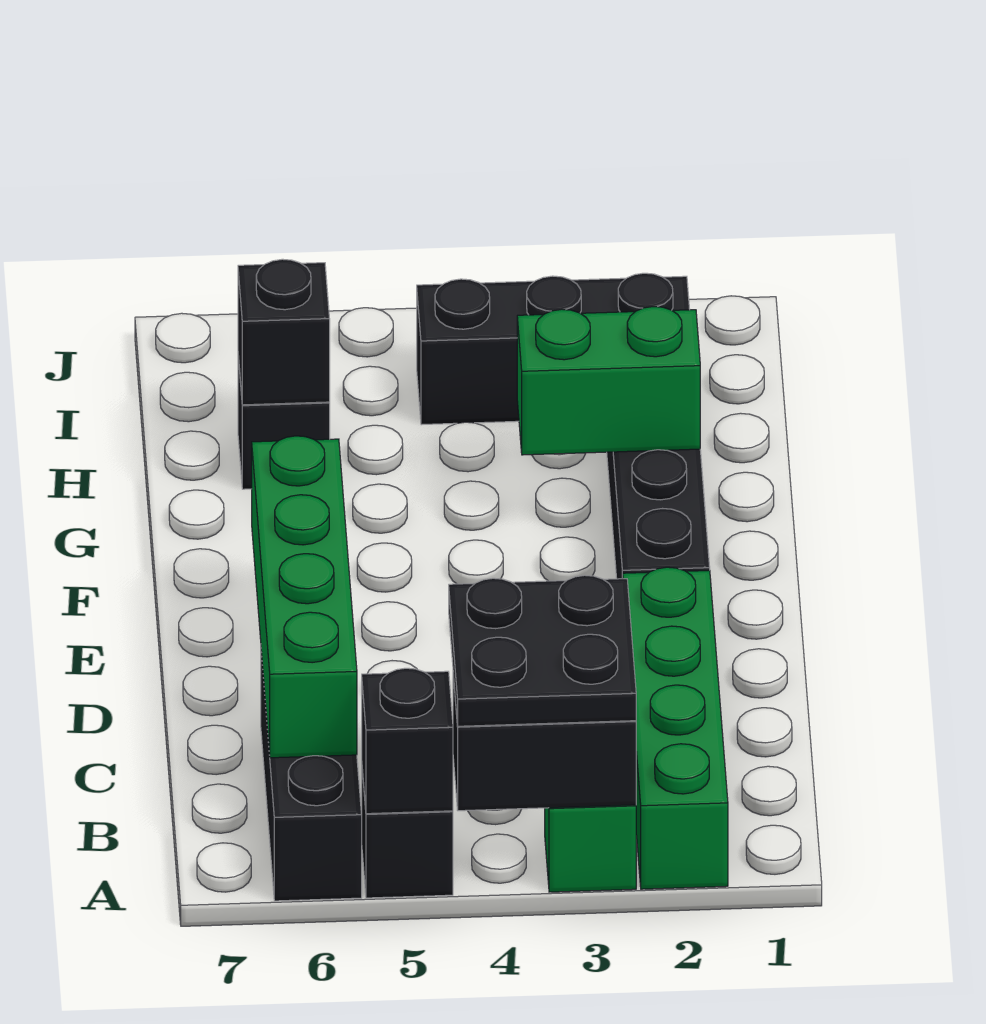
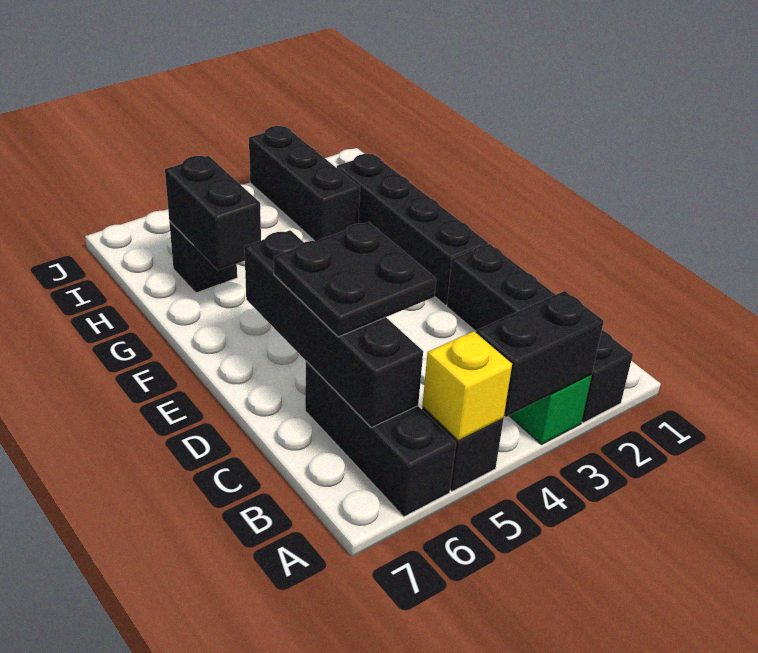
green 1x4 brick [623,567,728,889] -> black 1x4 brick [447,244,633,423]
black 2x2 plate [449,575,636,726] -> black 2x2 plate moved to [274,222,436,337]
black 1x1 brick [362,668,453,814] -> yellow 1x1 brick [422,331,512,441]
green 1x4 brick [252,436,357,758] -> black 1x4 brick [244,230,423,427]
green 1x2 brick [517,307,700,455] -> none
black 1x1 brick [238,259,330,405] -> black 1x2 brick [165,156,261,270]
black 1x3 brick [417,273,690,425] -> black 1x3 brick turned to [249,126,360,241]

